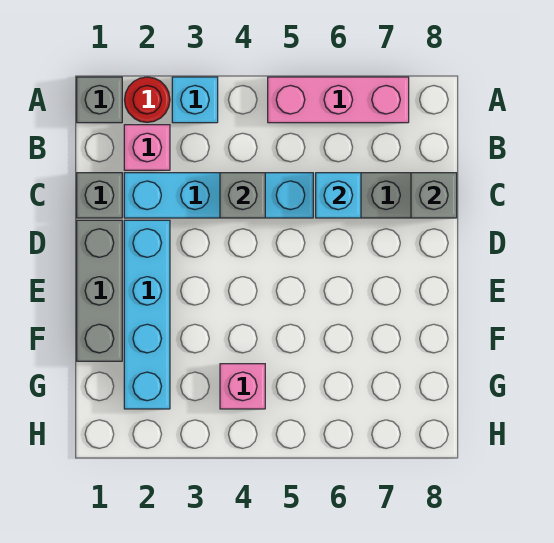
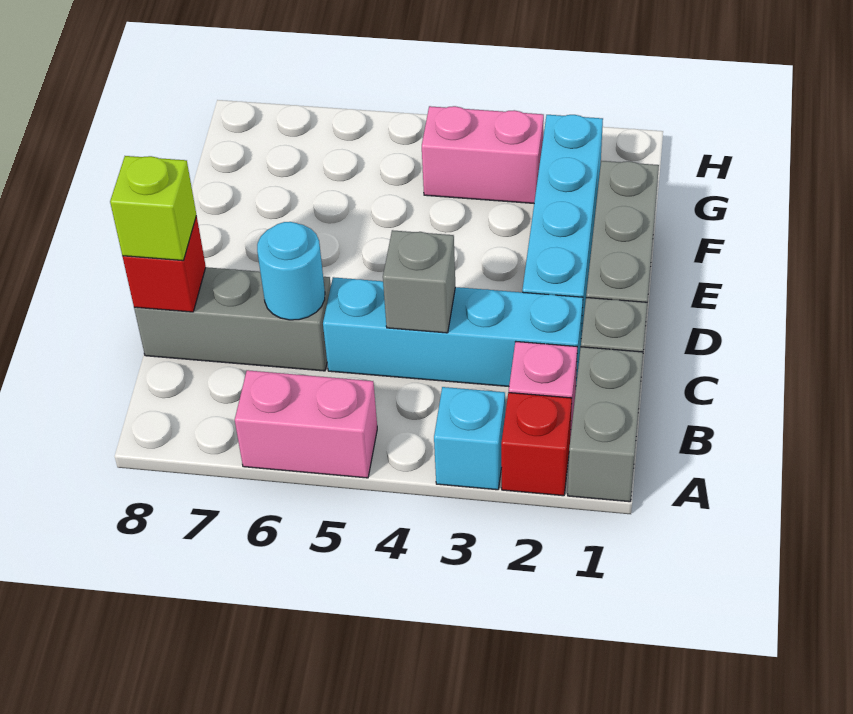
grey 1x1 brick [77,77,122,123] -> grey 1x2 brick [568,347,643,502]
red 1x1 round brick [125,77,170,122] -> red 1x1 brick [501,393,572,496]
pink 1x3 brick [268,77,409,123] -> pink 1x2 brick [235,370,377,478]
cyan 1x1 brick [316,173,361,218] -> cyan 1x1 round brick [257,222,325,320]
grey 1x1 brick [411,173,457,218] -> red 1x1 brick [123,216,206,312]
none -> lime 1x1 brick [110,156,196,261]
pink 1x1 brick [220,364,265,409] -> pink 1x2 brick [422,106,544,203]

